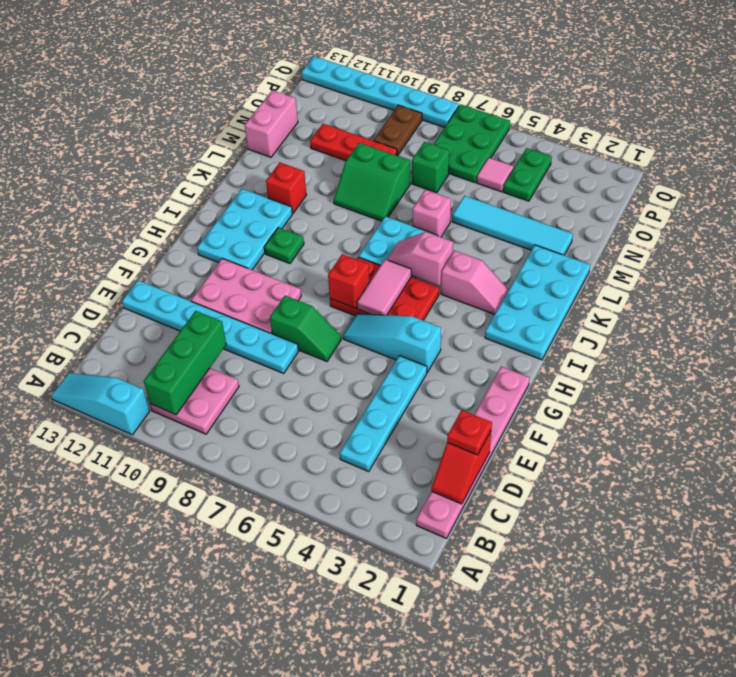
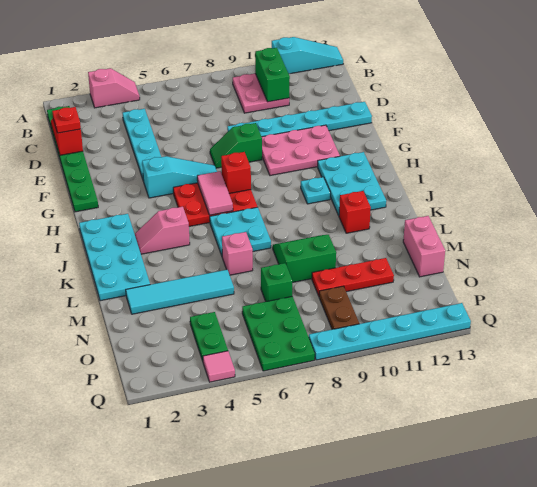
pink 1x6 plate [416,367,530,538] -> green 1x6 plate [47,106,98,212]
green 1x3 brick [144,311,226,415] -> green 1x2 brick [255,48,290,102]
green 1x1 plate [264,227,304,264] -> cyan 1x1 plate [301,177,330,204]
pink 1x2 slope [387,232,453,286] -> pink 1x2 slope moved to [88,68,140,108]
pink 1x1 tile [477,158,514,192] -> pink 1x1 tile moved to [203,351,235,382]

